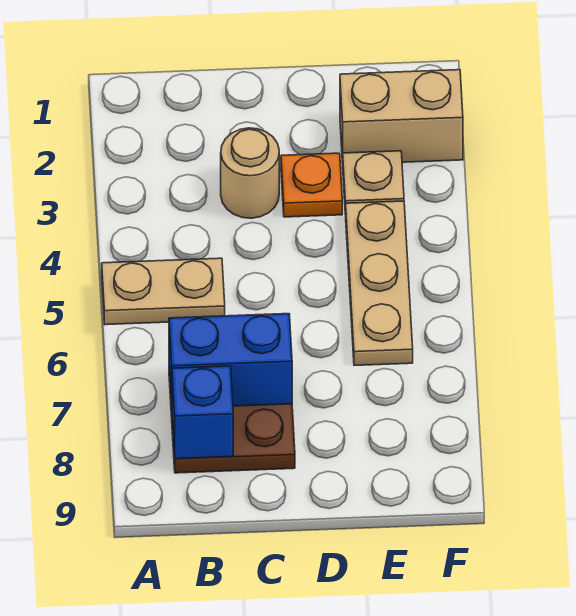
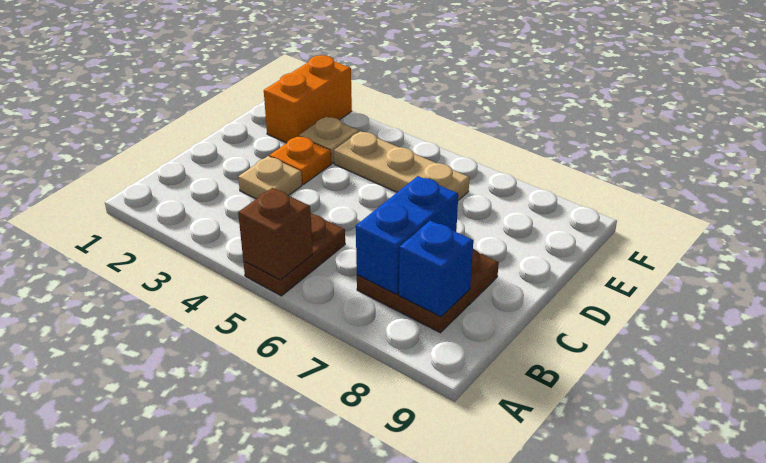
tan 1x2 plate [102,258,225,325] -> brown 1x2 plate [243,213,345,296]
none -> brown 1x1 brick [238,188,313,280]
tan 1x1 round brick [221,128,279,218] -> tan 1x1 plate [238,156,302,199]
tan 1x2 brick [340,70,463,163] -> orange 1x2 brick [264,55,352,143]

